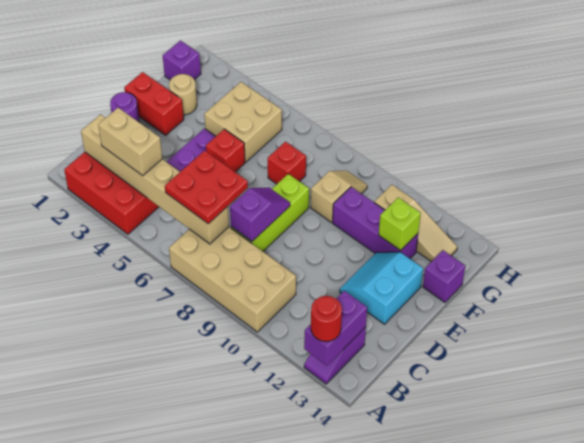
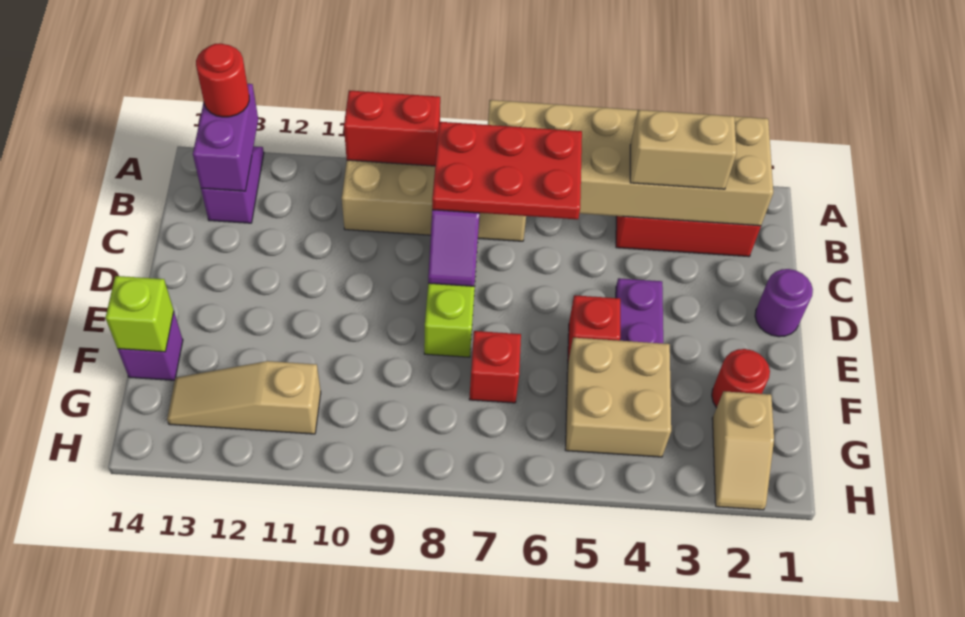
tan 1x6 brick [81,115,229,244] -> tan 2x6 brick [488,100,773,226]
red 2x2 plate [165,151,248,224] -> red 2x3 plate [432,122,582,219]
cyan 2x2 slope [340,252,423,324] -> none
red 1x2 brick [124,72,184,135] -> red 1x2 brick moved to [344,91,440,166]
tan 1x1 round brick [169,74,197,115] -> red 1x1 round brick [712,349,770,408]
tan 1x2 slope [311,171,367,223] -> tan 1x2 slope moved to [712,391,774,510]
purple 1x3 brick [333,187,418,259] -> none
lime 1x1 brick [379,198,421,251] -> lime 1x1 brick moved to [105,276,174,352]
purple 1x1 brick [163,41,201,80] -> none

